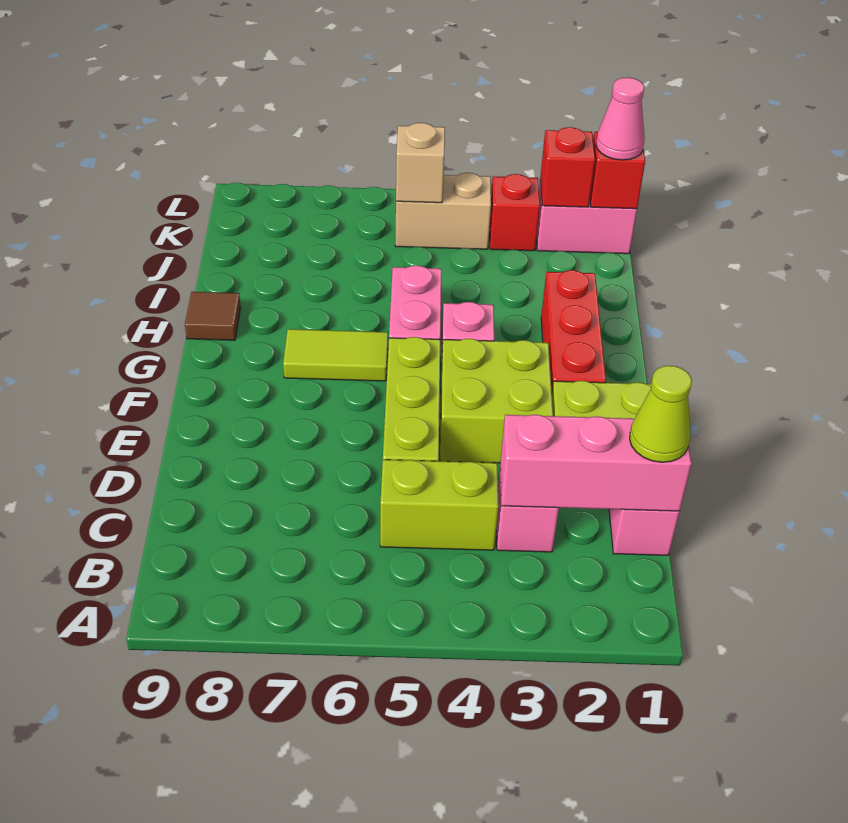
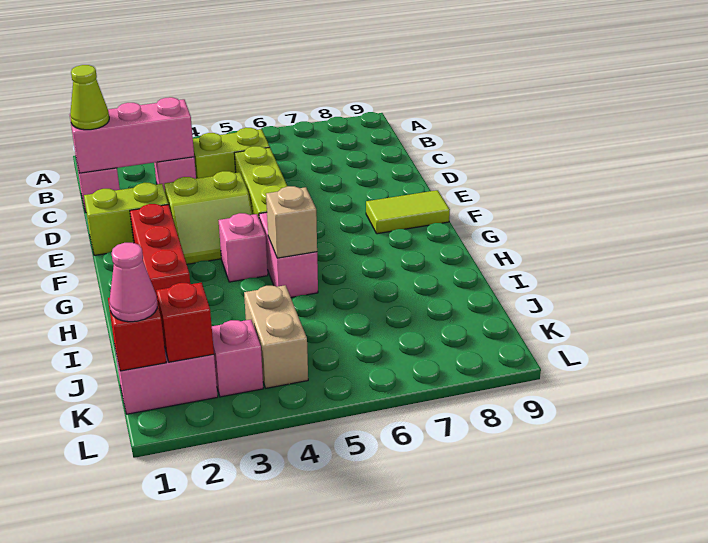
lime 2x2 brick [440,339,553,463] -> lime 2x2 slope [164,171,253,264]
lime 1x2 tile [283,329,388,381] -> lime 1x2 tile moved to [366,190,450,234]
brown 1x1 tile [185,292,241,340] -> none
red 1x1 brick [489,174,540,251] -> pink 1x1 brick [212,320,263,397]
tan 1x2 brick [395,173,491,249] -> tan 1x2 brick turned to [244,285,308,388]
tan 1x1 brick [396,123,445,203] -> tan 1x1 brick moved to [266,186,317,258]

